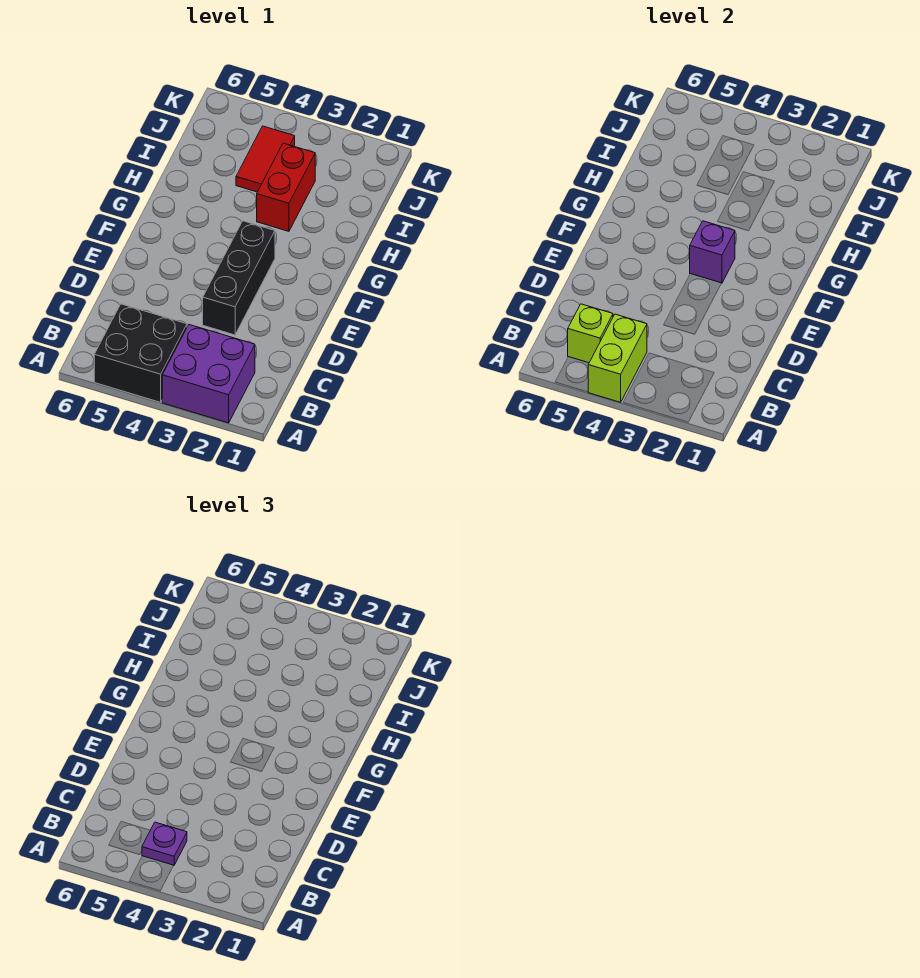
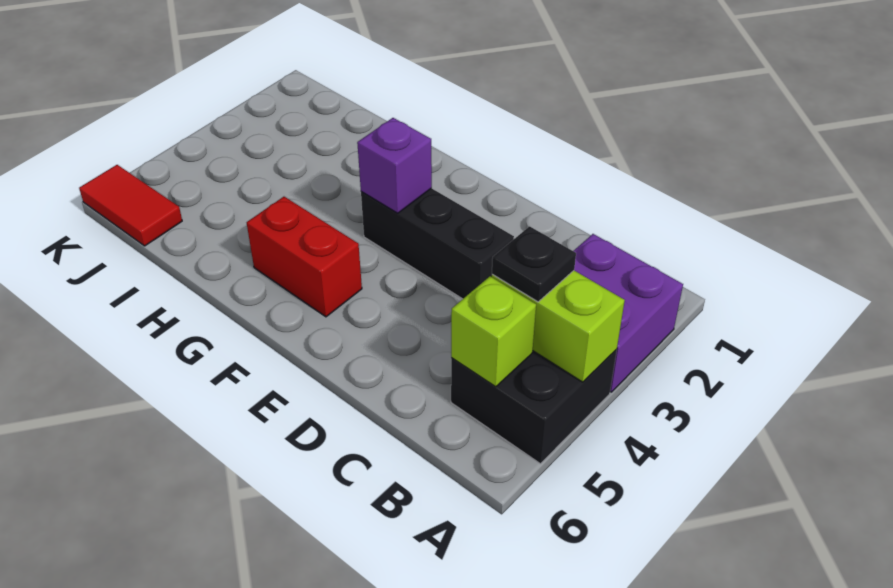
purple 1x1 plate [142,822,187,865] -> black 1x1 plate [492,226,576,302]
red 1x2 brick [257,143,315,231] -> red 1x2 brick moved to [247,197,362,317]
red 1x2 tile [236,126,295,192] -> red 1x2 tile moved to [79,165,182,246]

